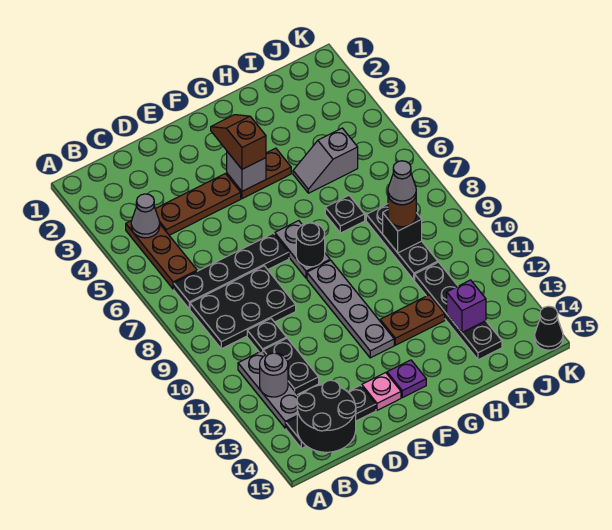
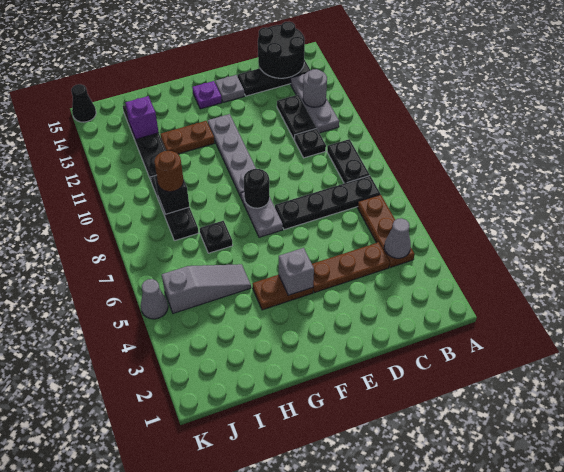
black 2x3 plate [190,266,296,349] -> black 1x2 plate [327,139,370,183]
pink 1x1 plate [362,373,401,410] -> grey 1x1 plate [215,75,244,102]
brown 1x2 slope [211,115,266,169] -> none
grey 1x2 slope [293,128,358,193] -> grey 1x3 slope [162,264,251,313]
grey 1x1 cone [388,161,416,205] -> grey 1x1 cone moved to [141,279,168,319]

